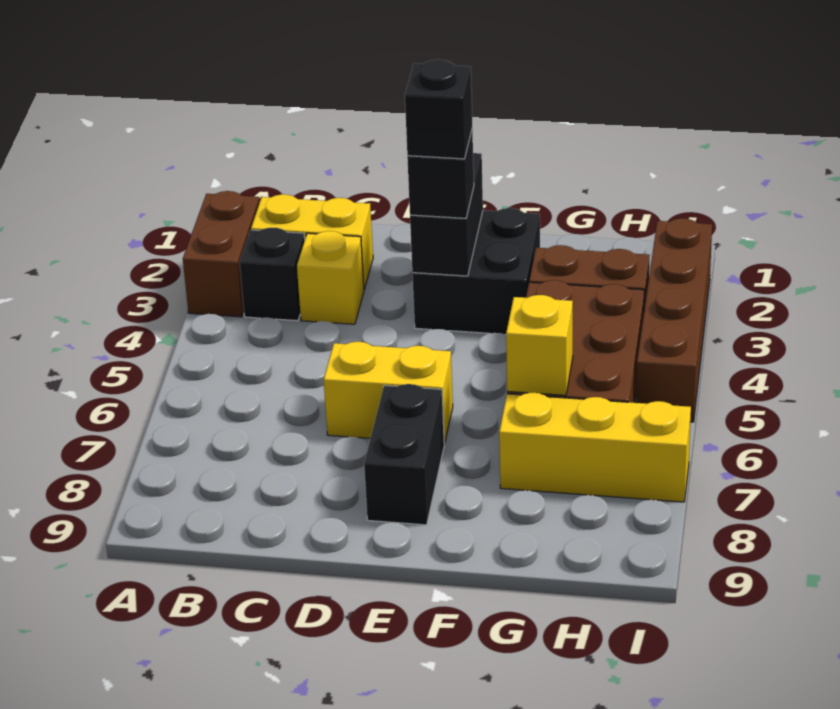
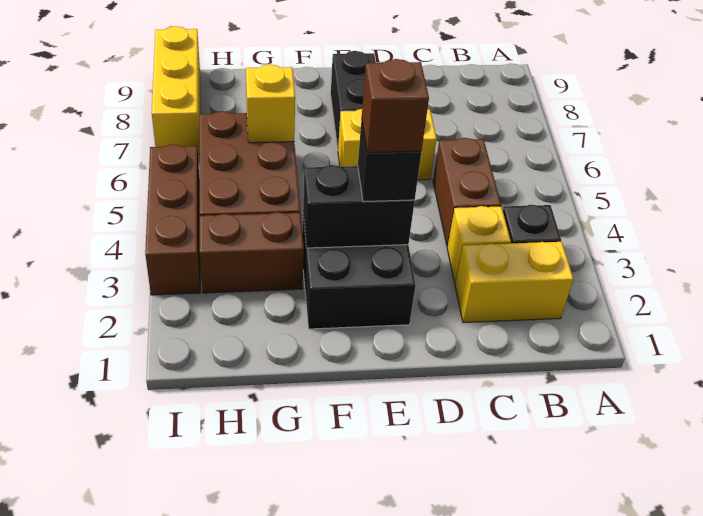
brown 1x2 brick [183,191,259,317] -> brown 1x2 brick moved to [433,138,501,247]
black 1x2 brick [410,153,483,276] -> black 1x2 brick turned to [303,165,415,248]
black 1x1 brick [405,60,472,159] -> brown 1x1 brick [362,59,429,152]
yellow 1x3 brick [499,393,691,502] -> yellow 1x3 brick turned to [152,26,200,154]
brown 1x4 brick [636,218,712,422] -> brown 1x3 brick [145,145,200,295]

